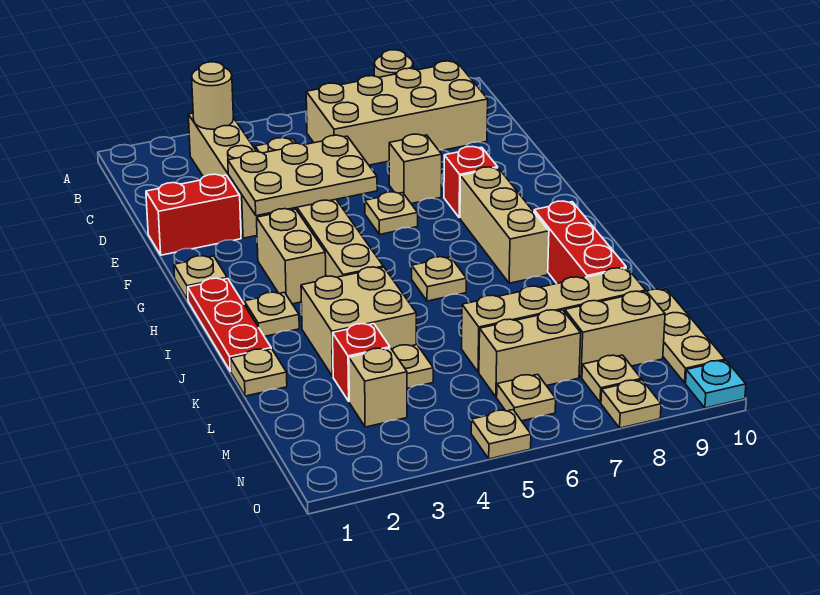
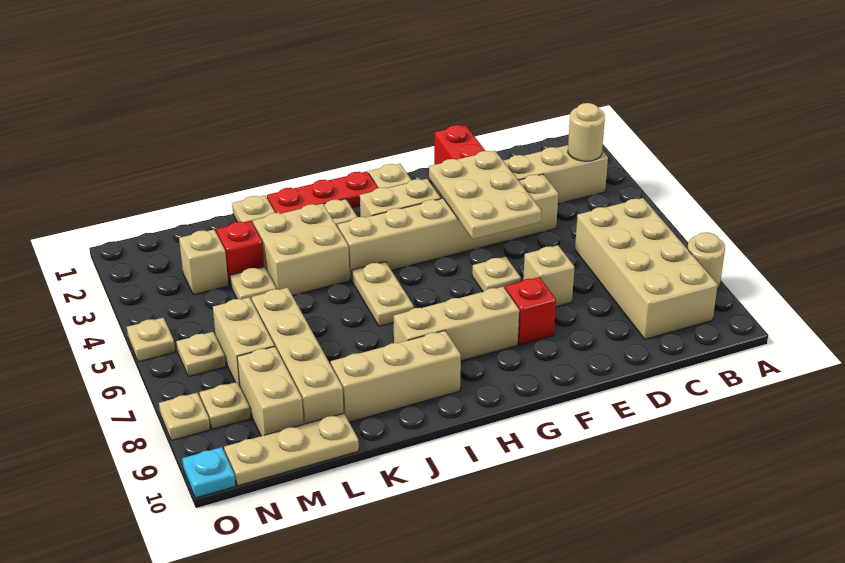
tan 1x1 plate [412,257,467,301] -> tan 1x2 plate [352,262,414,326]
red 1x3 brick [534,201,626,283] -> tan 1x3 brick [331,331,461,422]

